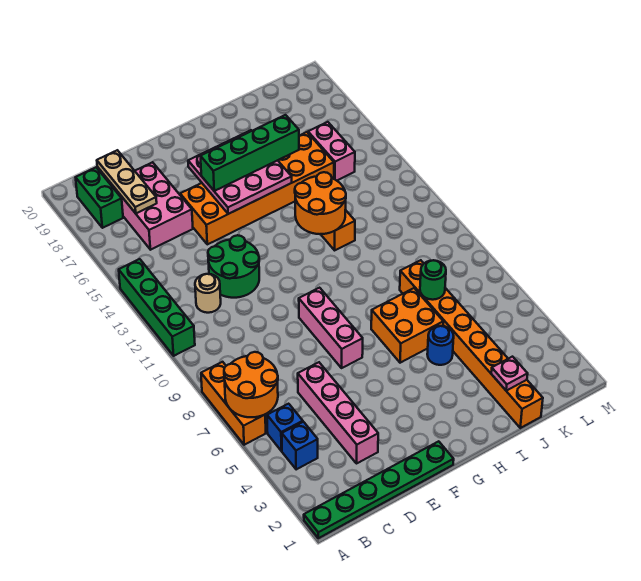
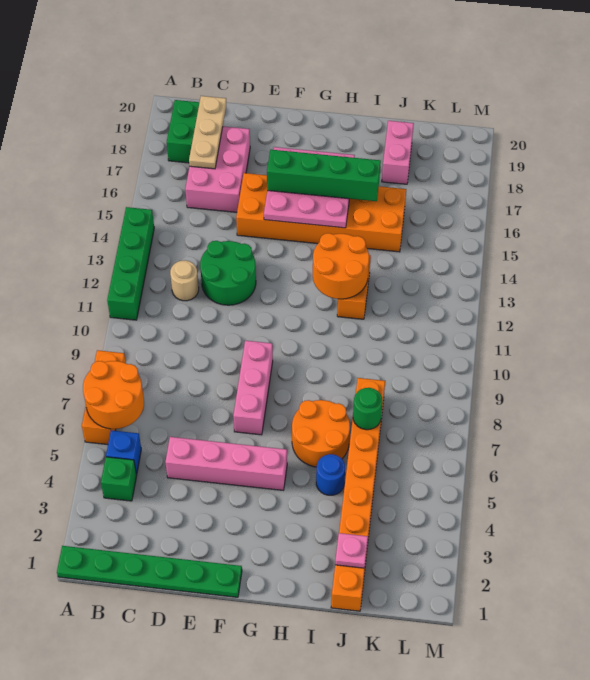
blue 1x1 brick [282,422,318,469] -> green 1x1 brick [101,457,137,501]
pink 1x4 brick [298,362,378,464] -> pink 1x4 brick turned to [165,437,287,490]
orange 2x2 brick [371,288,443,363] -> orange 2x2 round brick [292,400,350,467]
pink 1x2 brick [308,122,355,181] -> pink 1x2 brick moved to [382,121,414,184]

